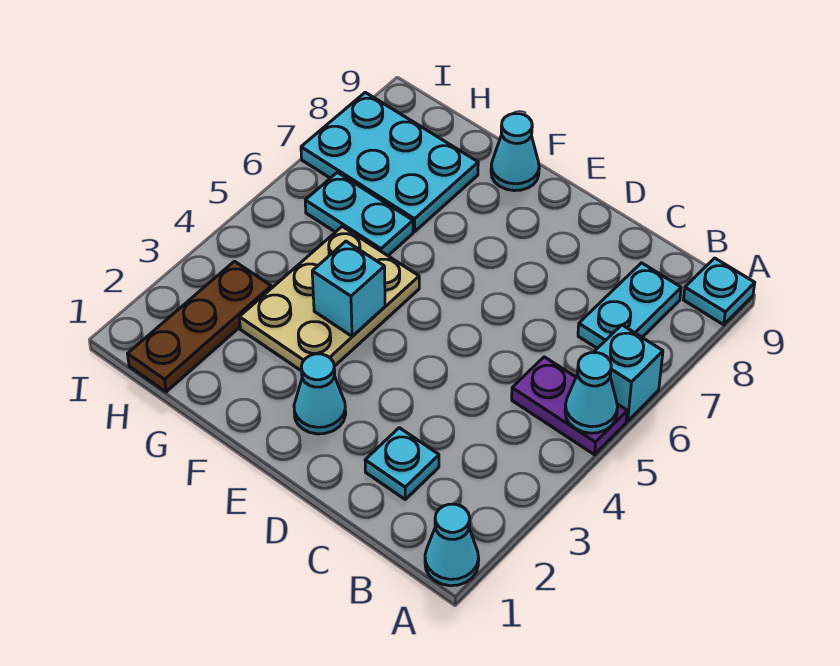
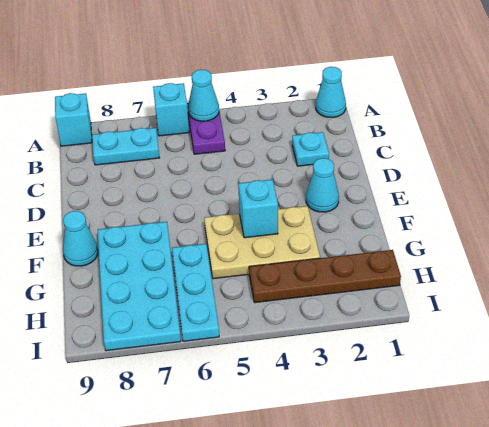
cyan 1x1 plate [683,258,755,325] -> cyan 1x1 brick [55,93,92,146]
cyan 1x2 plate [305,172,413,256] -> cyan 1x3 plate [172,244,219,341]
cyan 2x3 plate [301,92,478,232] -> cyan 2x4 plate [98,222,181,351]
brown 1x3 plate [128,261,271,392] -> brown 1x4 plate [249,250,401,303]

